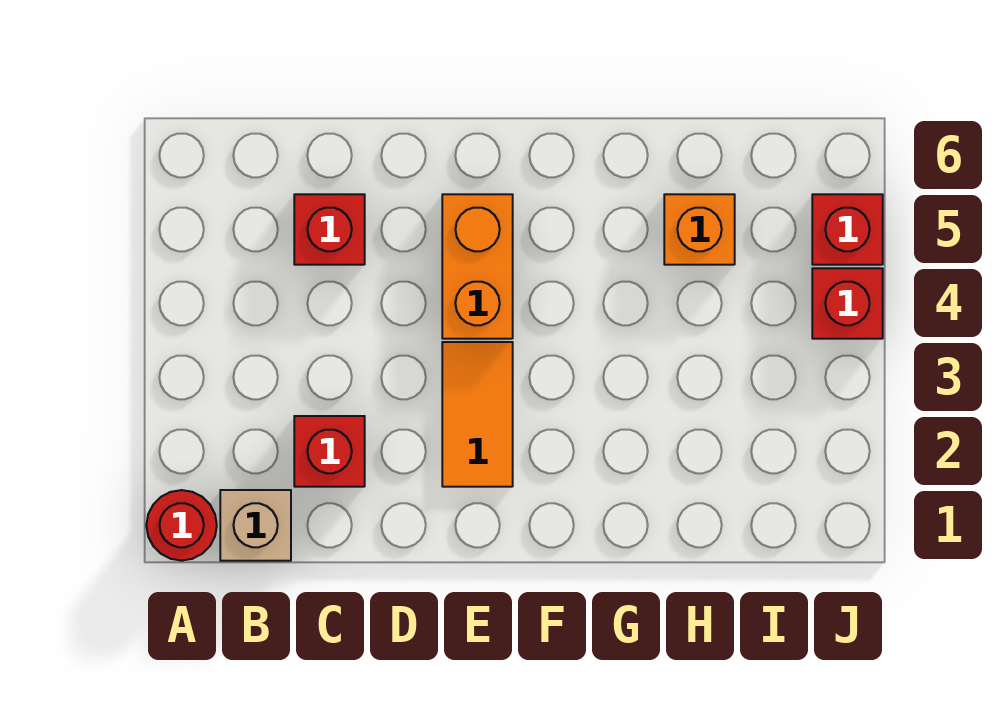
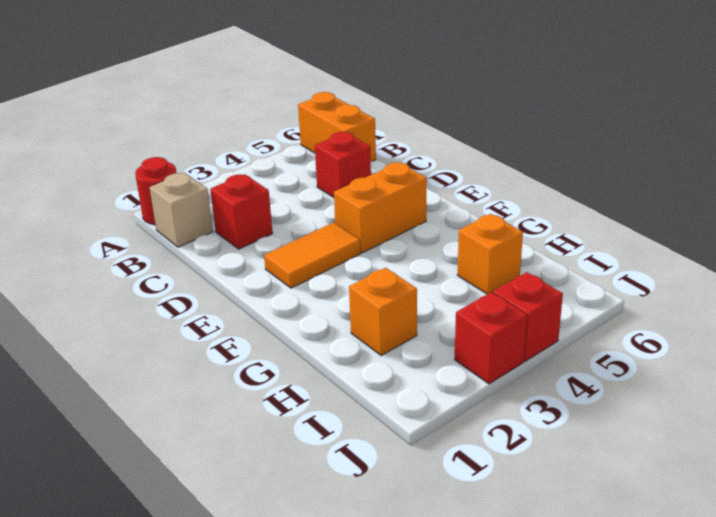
none -> orange 1x2 brick [298,92,376,161]
none -> orange 1x1 brick [349,268,417,355]
red 1x1 brick [812,194,883,265] -> red 1x1 brick moved to [455,292,527,384]

